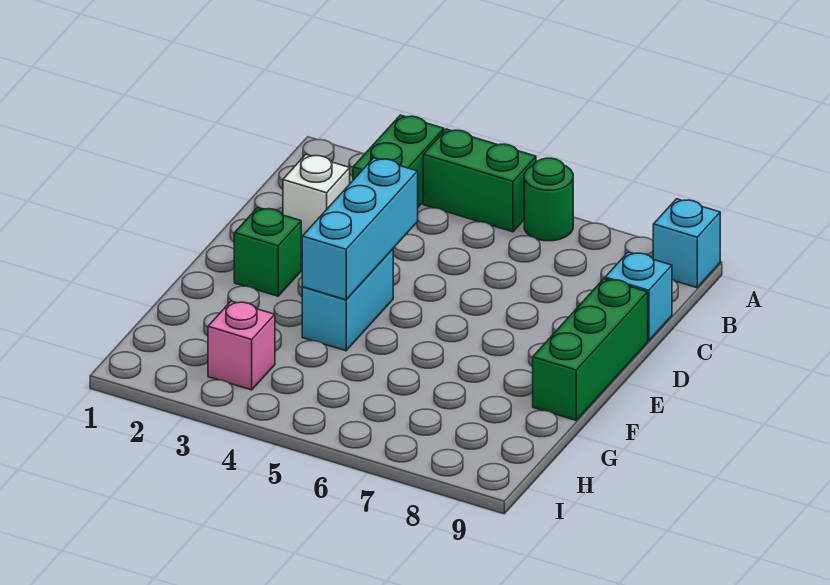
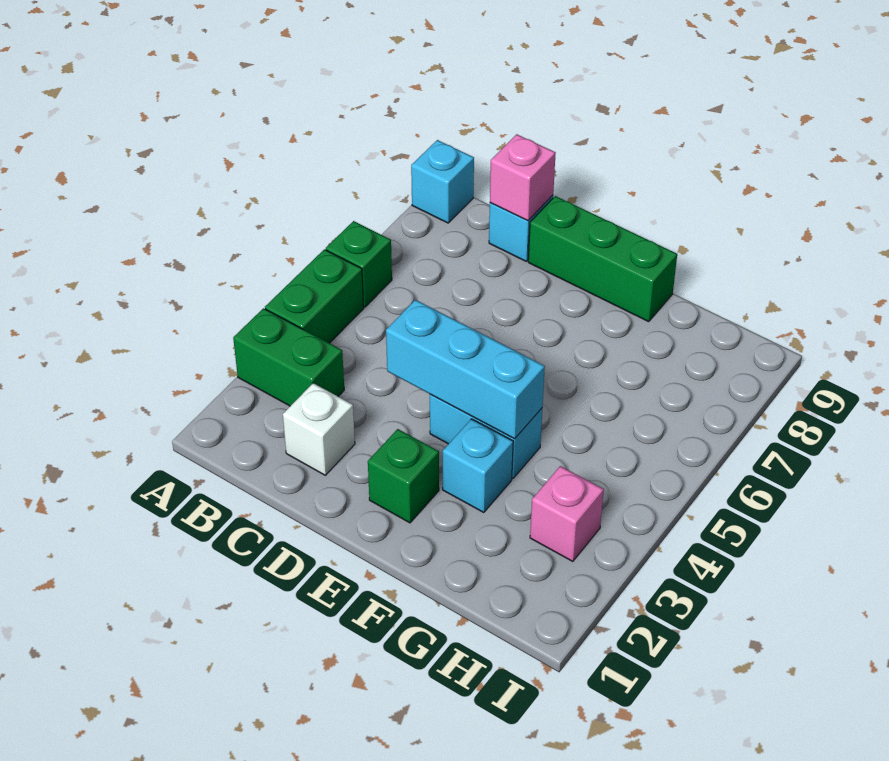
green 1x1 round brick [524,158,573,241] -> green 1x1 brick [326,221,392,307]
none -> pink 1x1 brick [490,134,556,221]
none -> cyan 1x1 brick [443,419,513,513]

